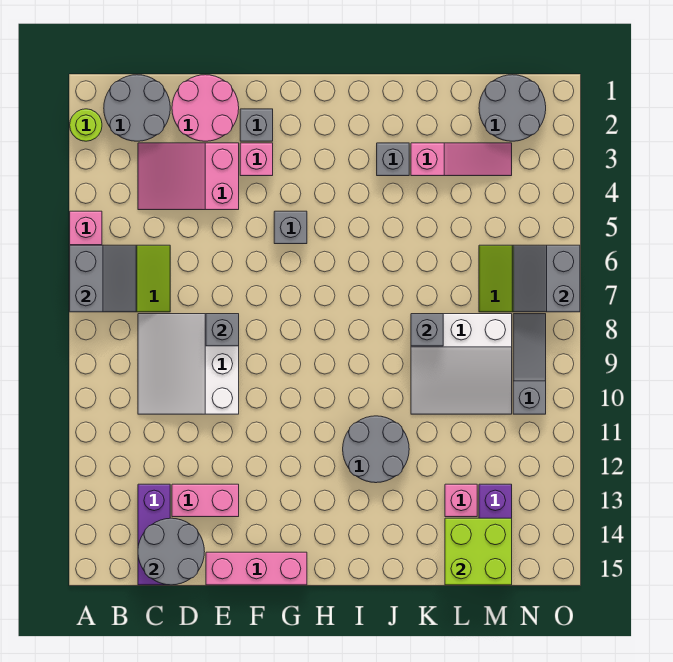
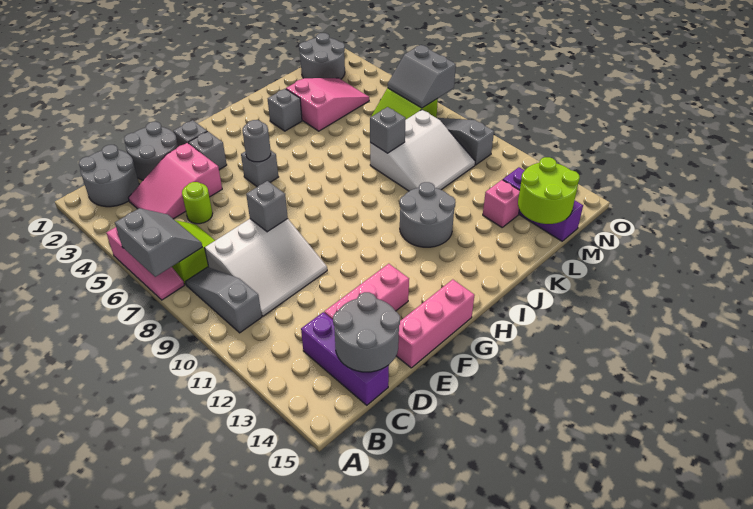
lime 1x1 round brick [70,109,102,141] -> lime 1x1 round brick moved to [182,182,213,224]
none -> grey 1x3 slope [186,267,262,333]
white 3x3 slope [138,314,239,414] -> white 3x3 slope turned to [205,219,327,316]
pink 2x2 round brick [172,75,239,141] -> grey 2x2 round brick [124,122,178,180]
pink 1x2 brick [172,484,239,517] -> pink 1x3 brick [324,264,409,319]
pink 1x1 brick [240,143,273,176] -> grey 1x1 brick [188,131,227,170]
none -> grey 1x1 round brick [242,120,271,162]
pink 1x3 slope [411,143,512,176] -> pink 2x3 slope [286,78,369,131]
lime 2x2 brick [445,518,512,585] -> lime 2x2 round brick [518,157,580,224]

